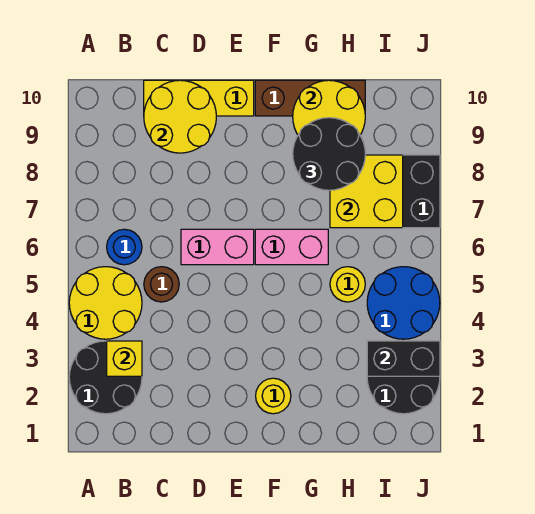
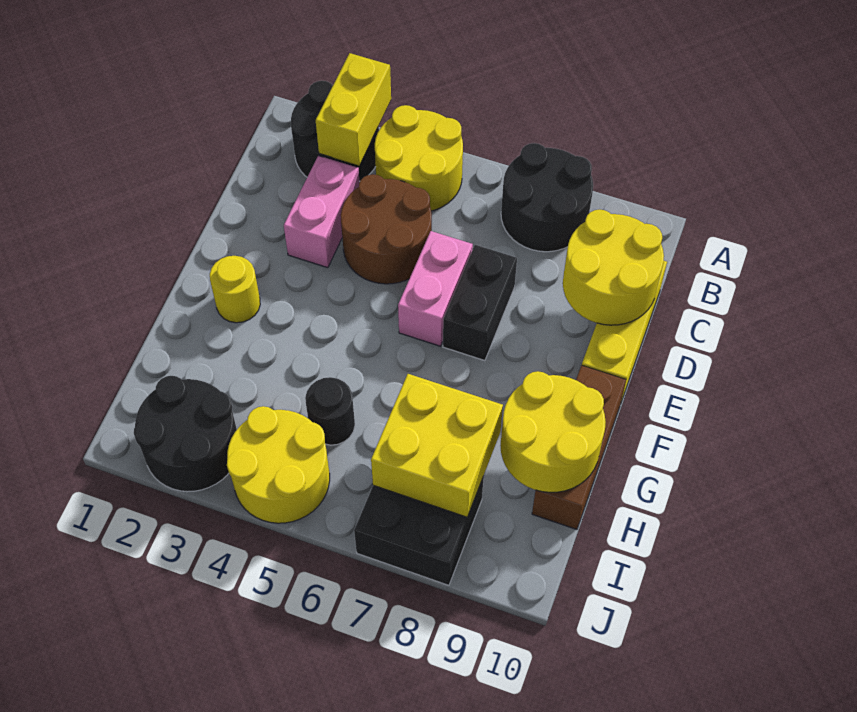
yellow 1x1 brick [107,341,142,376] -> yellow 1x2 brick [316,53,391,166]
blue 1x1 round brick [107,229,142,265] -> none
brown 1x1 round brick [144,267,179,302] -> brown 2x2 round brick [341,174,432,284]
pink 1x2 brick [255,229,328,265] -> pink 1x2 brick moved to [284,156,360,268]
black 2x2 round brick [293,118,365,190] -> black 2x2 round brick moved to [501,143,593,252]
yellow 1x1 round brick [330,267,365,302] -> black 1x1 round brick [305,377,355,445]
black 1x2 brick [367,341,440,376] -> black 1x2 brick moved to [443,245,517,361]
blue 2x2 round brick [367,267,440,339] -> yellow 2x2 round brick [227,406,330,523]

